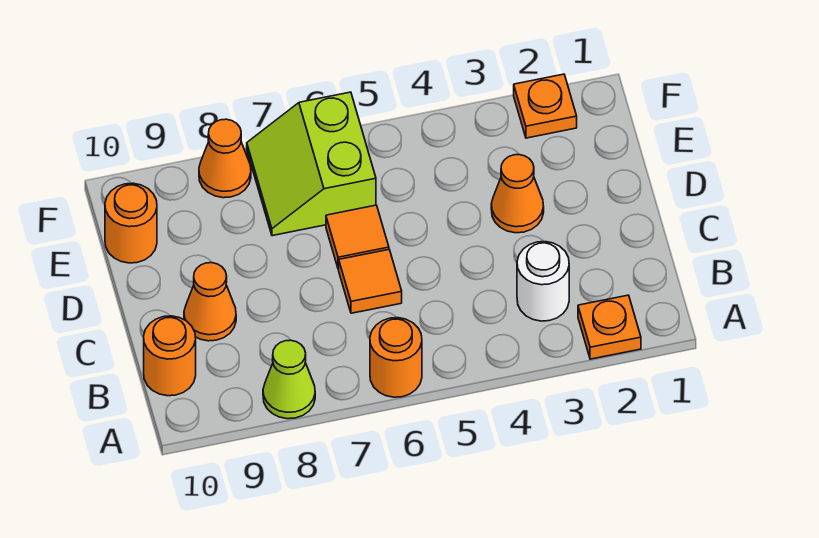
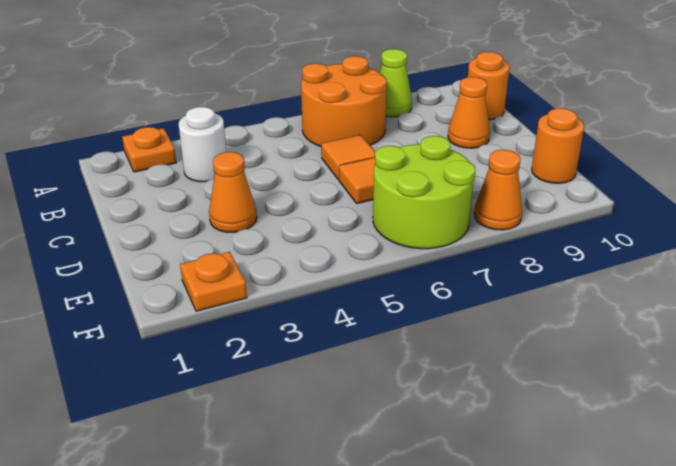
orange 1x1 round brick [370,318,422,397] -> orange 2x2 round brick [301,56,387,146]
lime 2x2 slope [247,92,376,236] -> lime 2x2 round brick [373,136,476,249]

